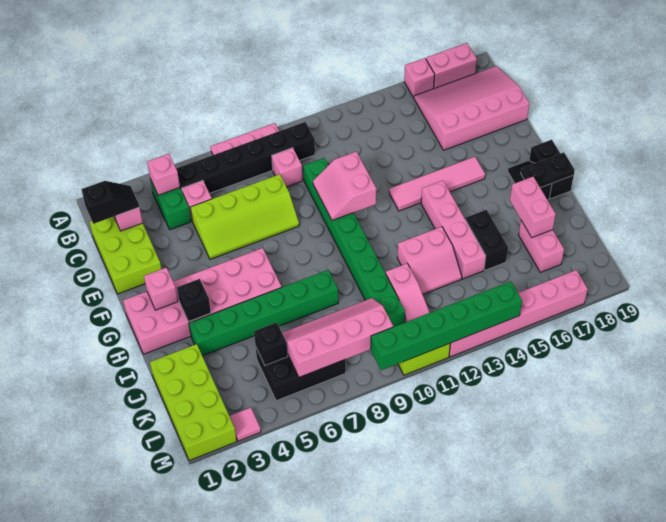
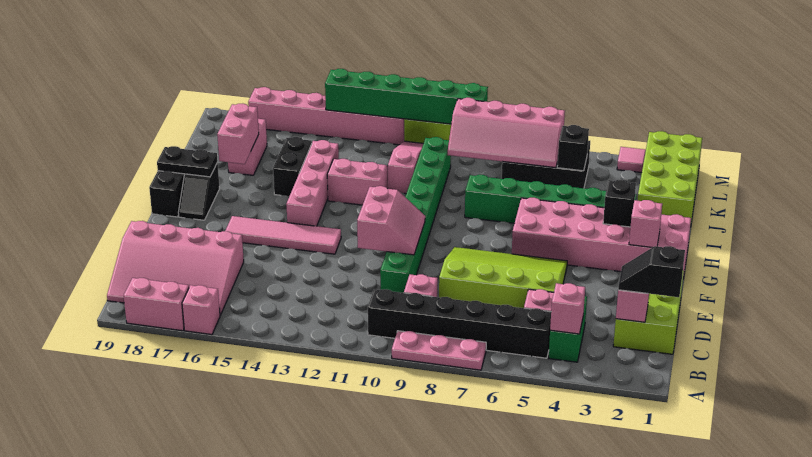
lime 2x4 slope [190,174,299,259] -> lime 3x4 slope [439,247,567,308]

